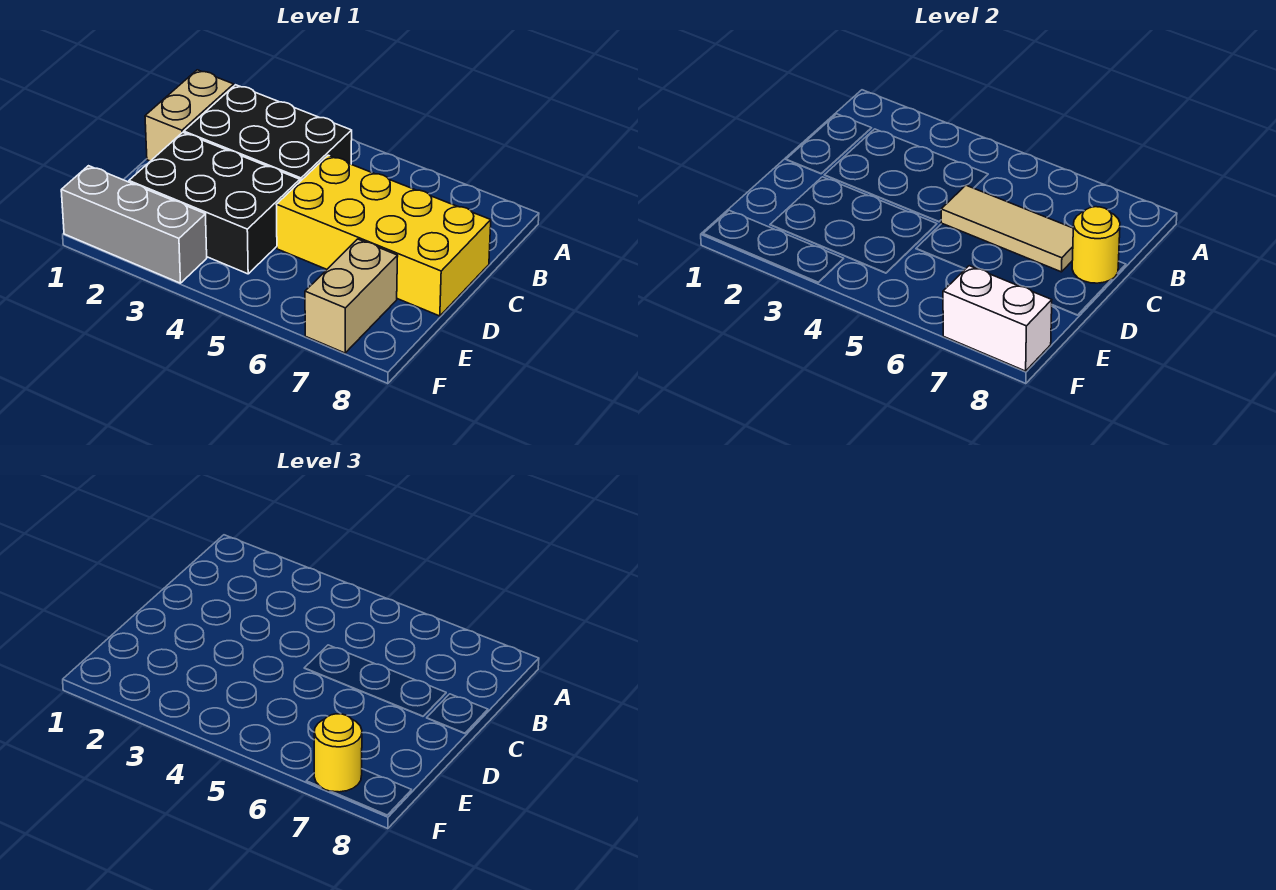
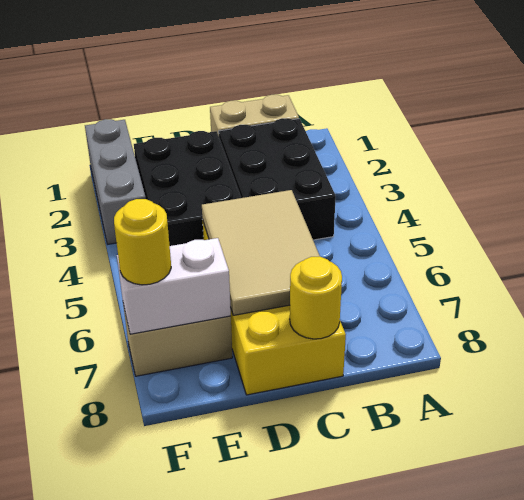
tan 1x3 tile [941,185,1073,272] -> tan 2x3 tile [202,190,320,315]
white 1x2 brick [943,266,1052,371] -> white 1x2 brick turned to [117,238,231,334]

